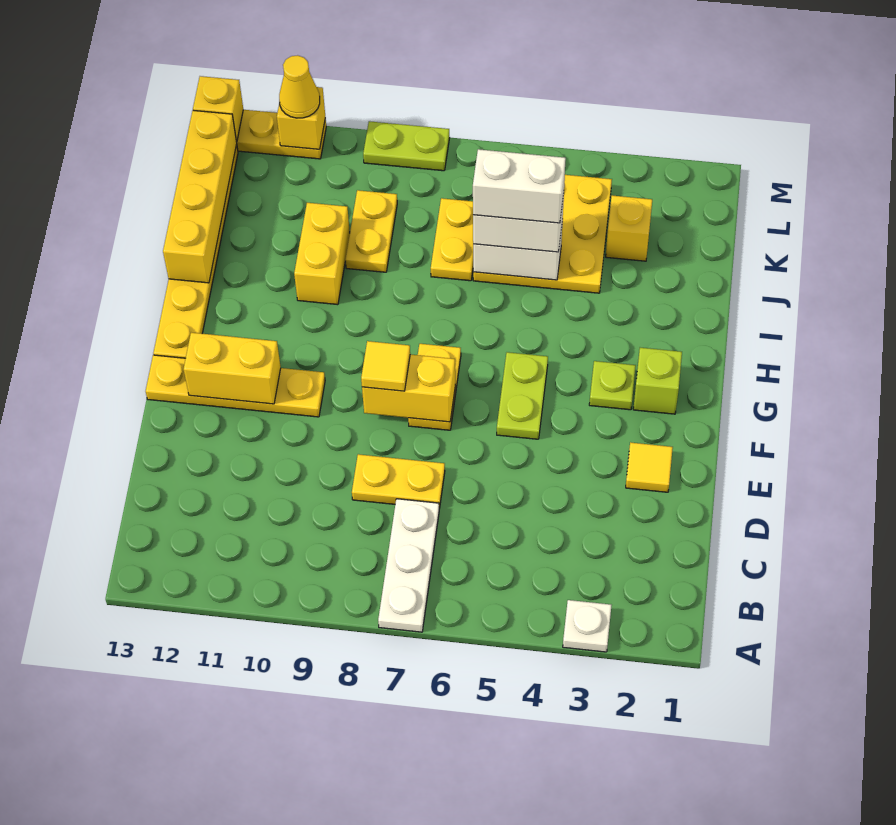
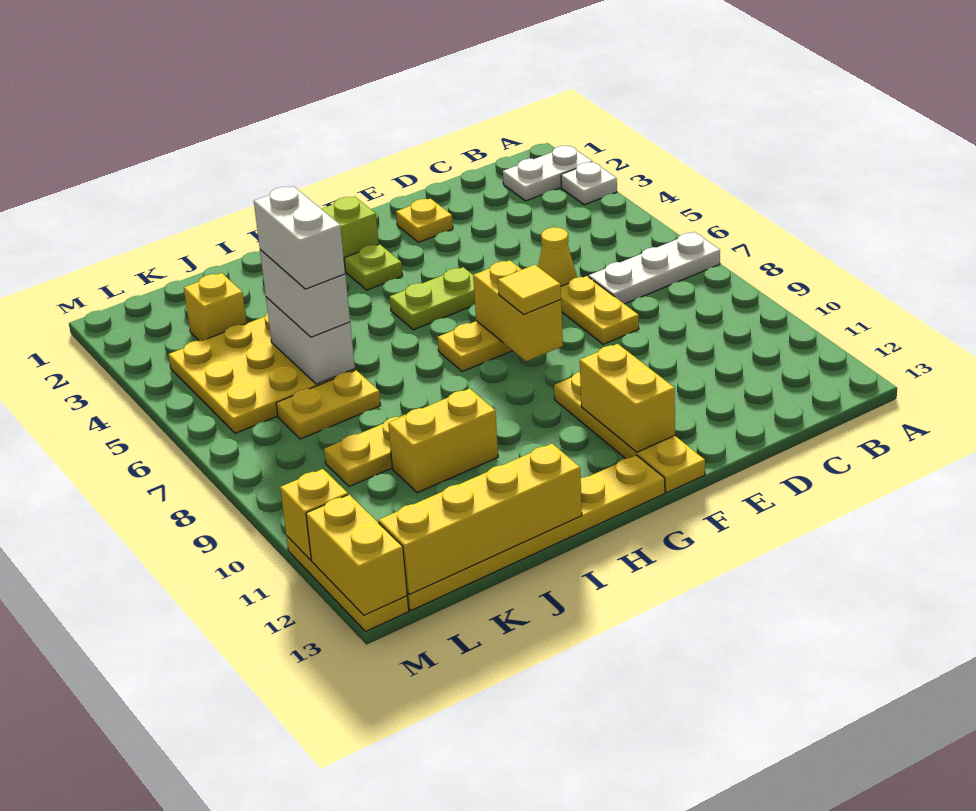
none -> white 1x2 plate [503,146,592,201]
yellow 1x1 tile [626,442,673,492] -> yellow 1x1 plate [396,198,453,242]
lime 1x2 plate [363,121,450,171] -> none
yellow 1x1 cone [279,55,320,118] -> yellow 1x1 cone moved to [538,227,577,286]
yellow 1x1 brick [193,76,243,142] -> yellow 1x2 brick [306,495,407,615]

